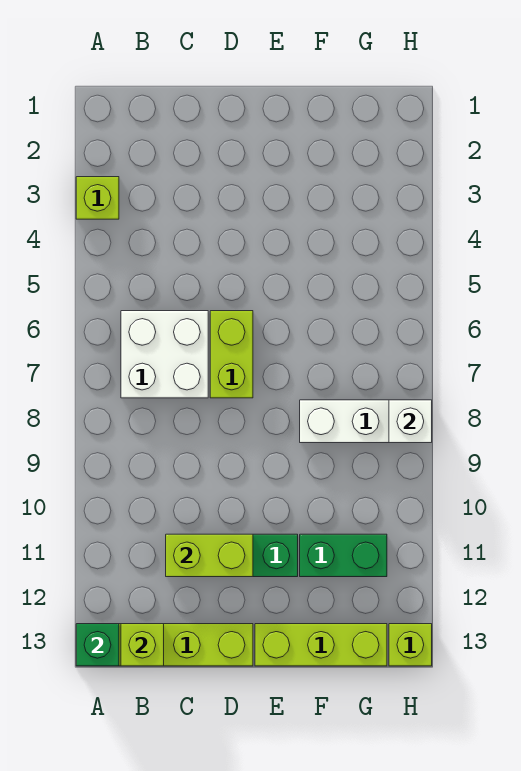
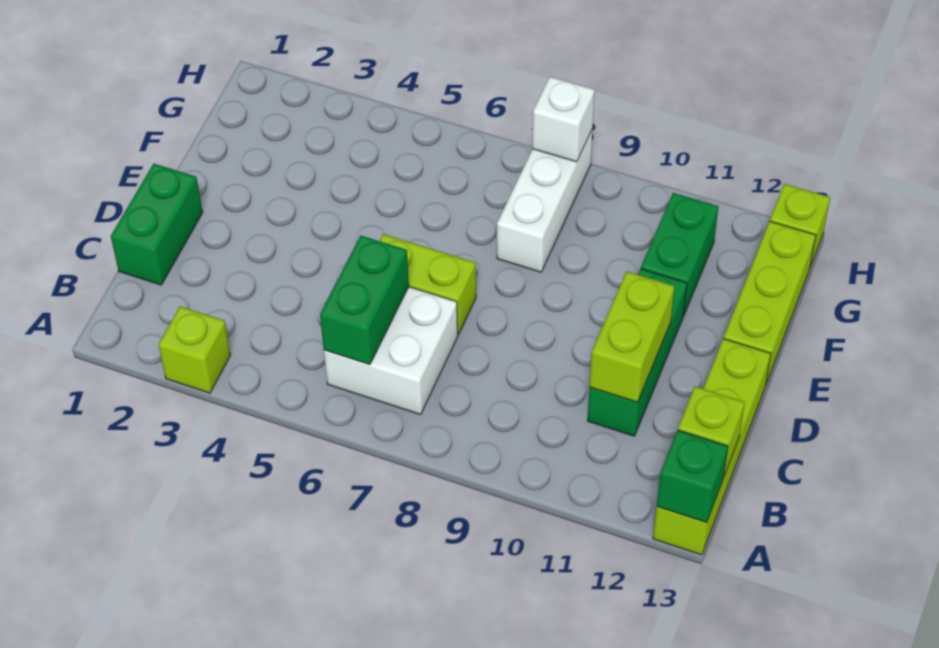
none -> green 1x2 brick [320,236,409,364]
none -> green 1x2 brick [111,164,203,285]

